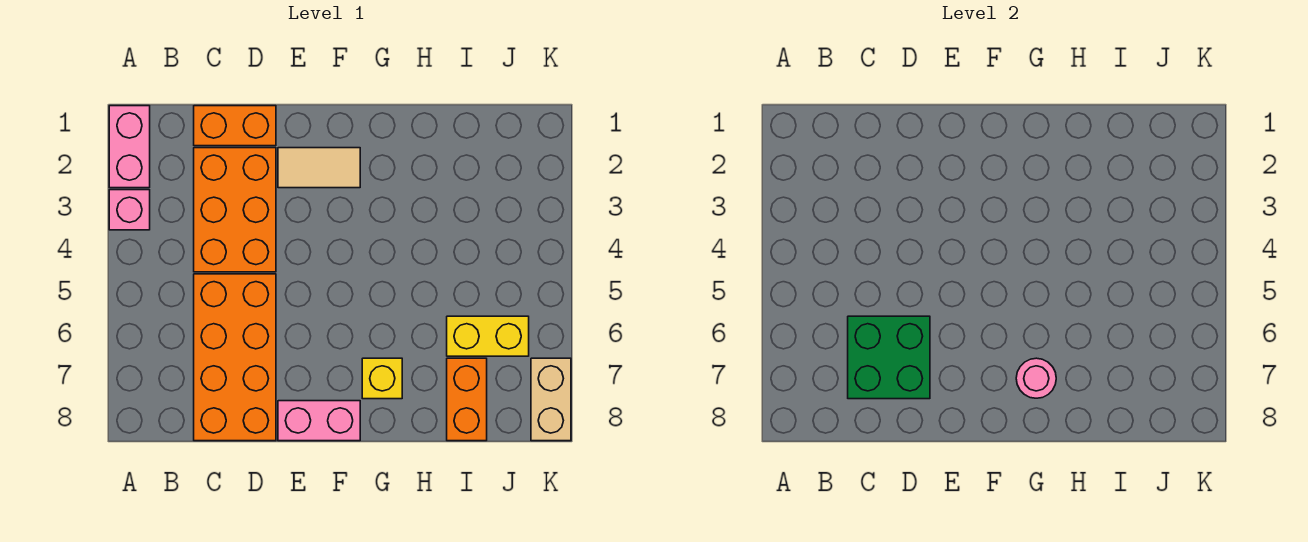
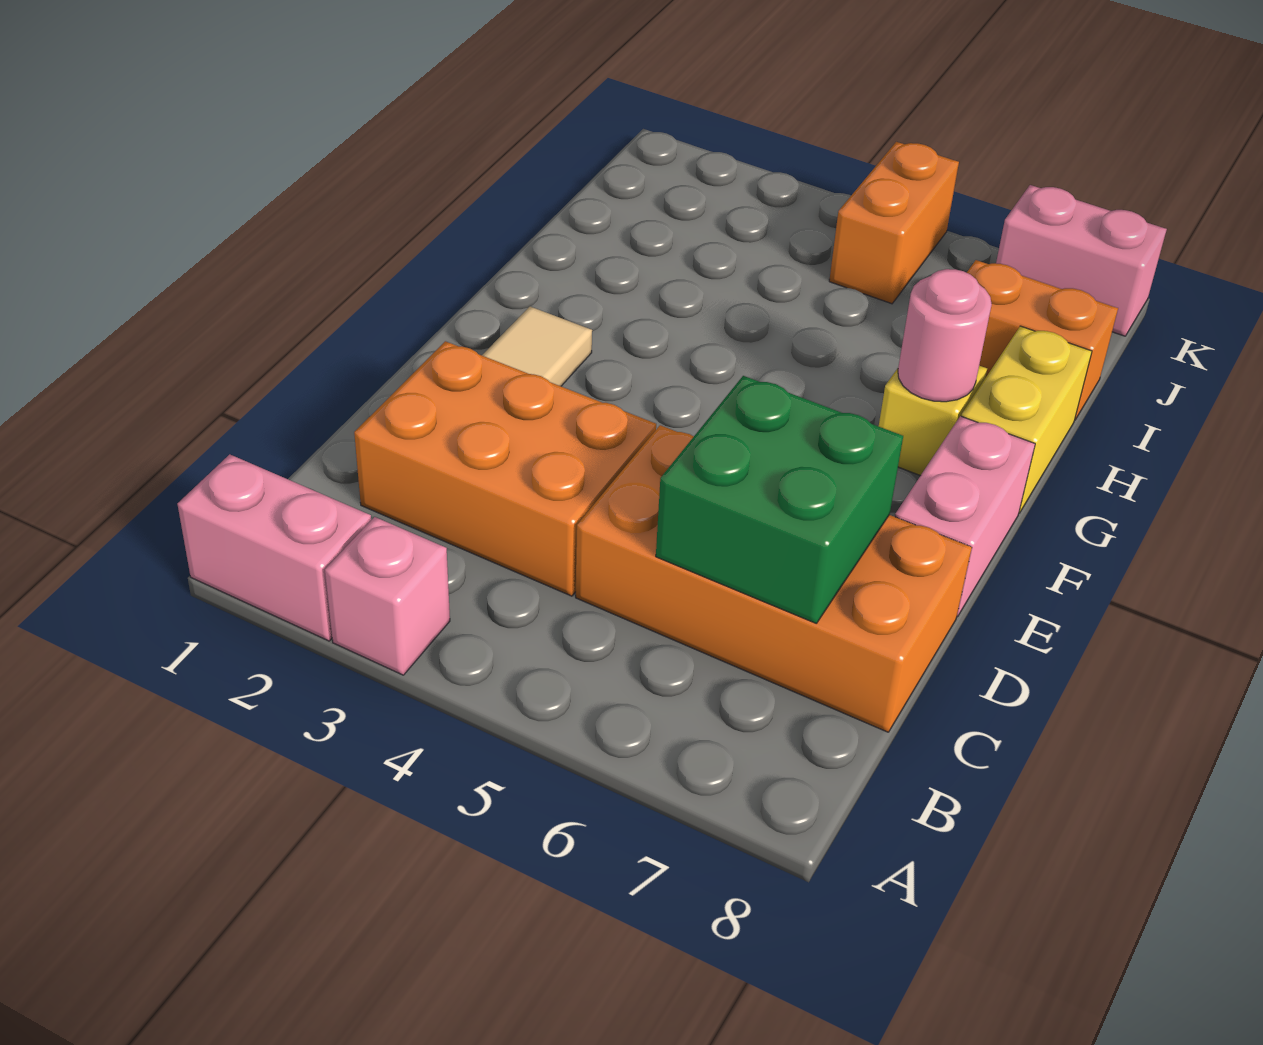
orange 1x2 brick [194,106,276,146] -> orange 1x2 brick moved to [829,142,959,304]
yellow 1x2 brick [447,316,529,356] -> yellow 1x2 brick moved to [961,326,1092,513]
tan 1x2 brick [531,358,571,441] -> pink 1x2 brick [996,185,1167,336]

